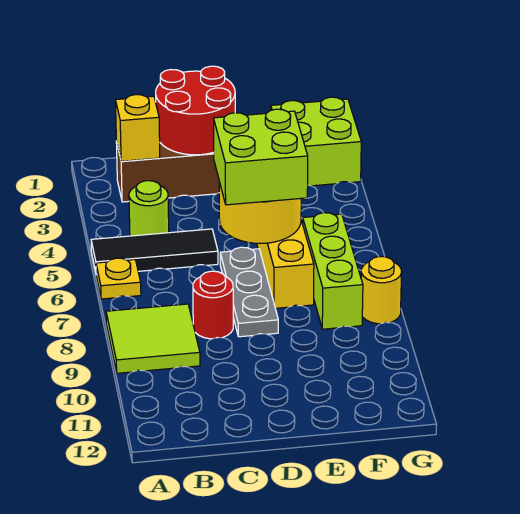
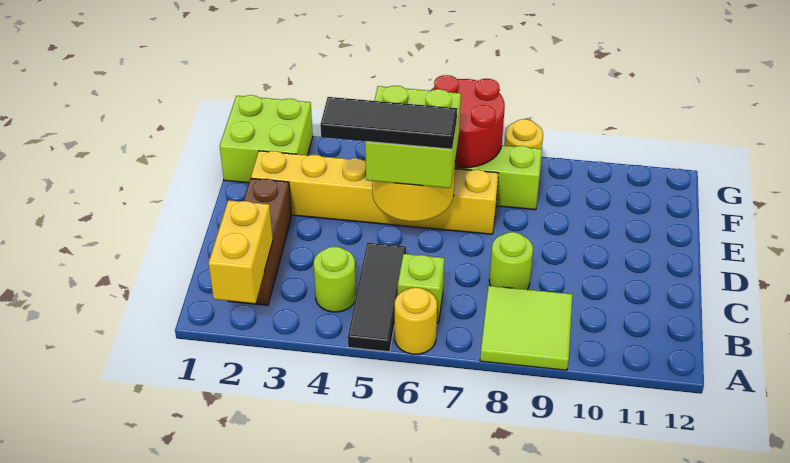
yellow 1x1 plate [96,258,141,299] -> yellow 1x1 round brick [395,287,437,354]
yellow 1x1 brick [115,95,160,161] -> yellow 1x2 brick [209,200,273,303]
none -> lime 1x1 brick [398,254,444,323]
red 2x2 round brick [156,66,235,155] -> red 2x2 round brick moved to [430,75,505,168]
red 1x1 round brick [193,271,233,339] -> lime 1x1 round brick [489,232,533,290]
none -> black 1x3 tile [320,97,457,149]
grey 1x3 plate [220,247,278,337] -> none

